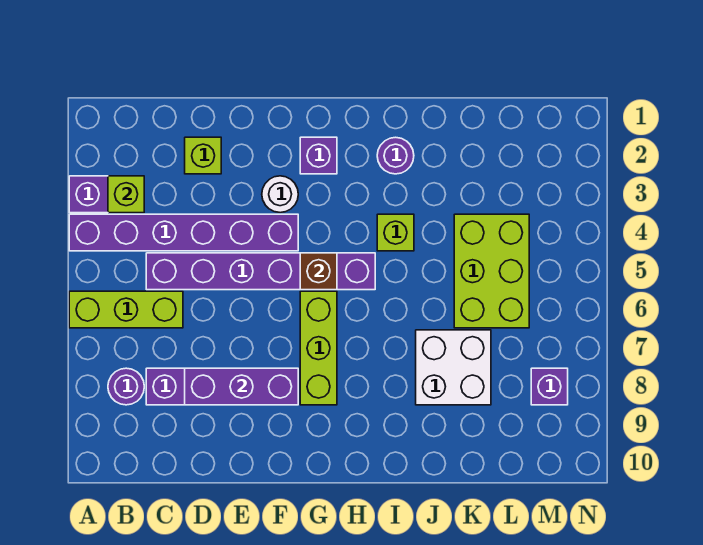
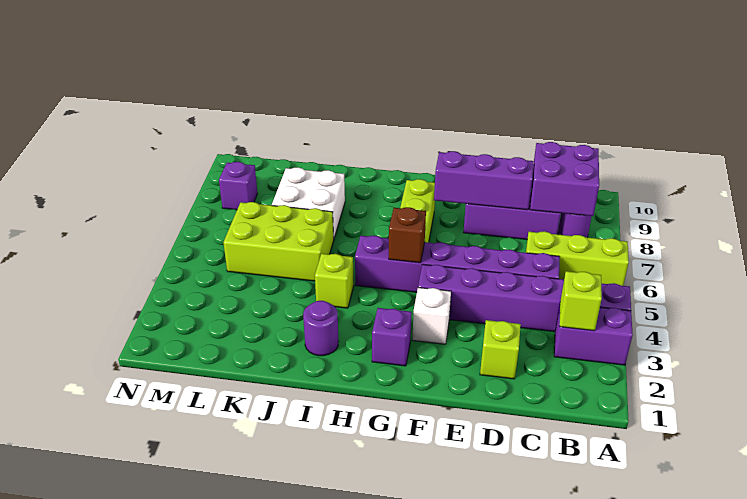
none -> purple 2x2 brick [530,142,599,216]
white 1x1 round brick [262,176,298,213] -> white 1x1 brick [412,288,451,344]
lime 2x3 brick [454,214,529,328] -> lime 2x3 brick turned to [223,202,334,281]

